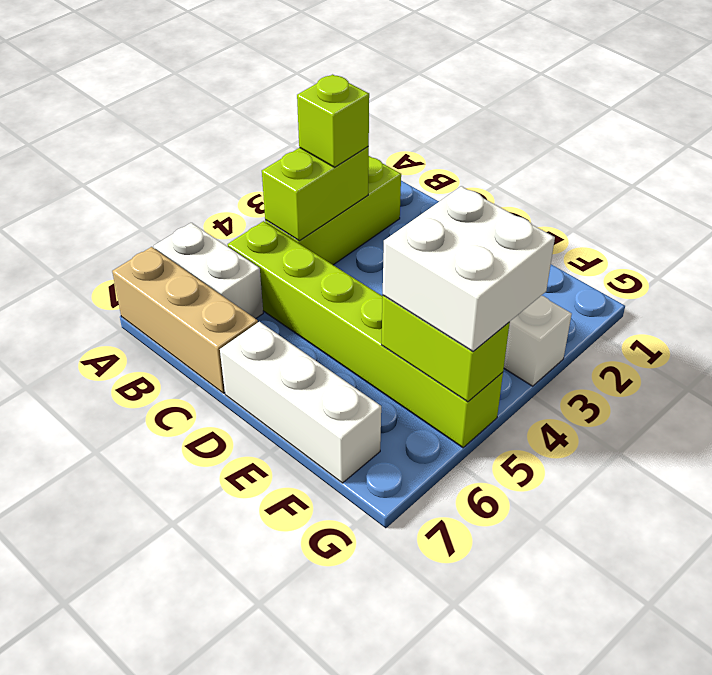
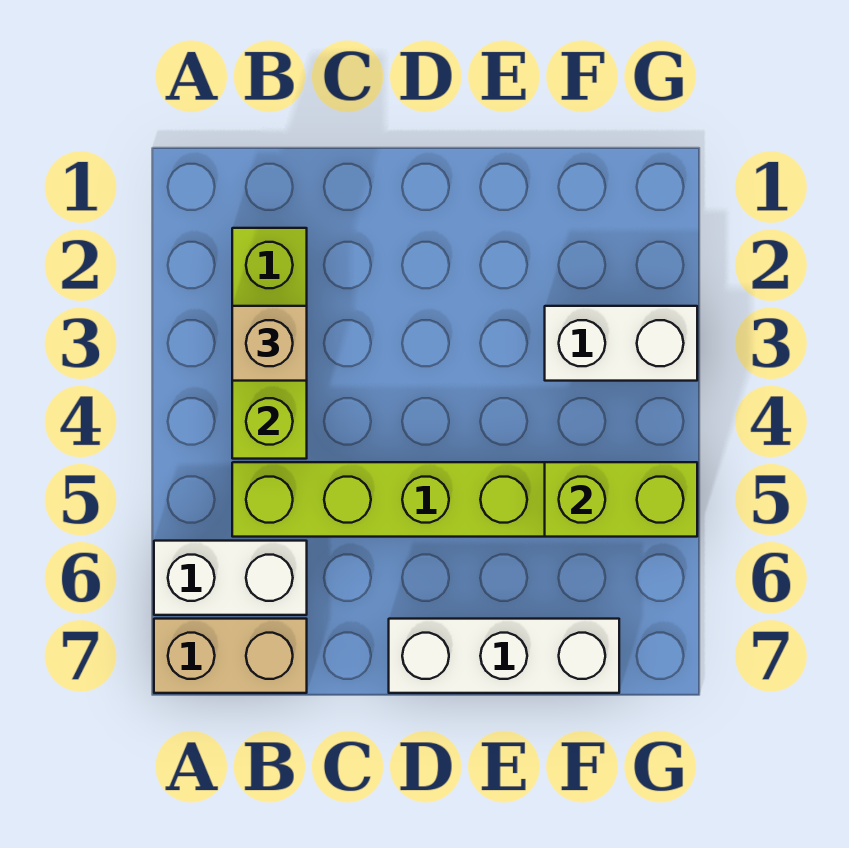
tan 1x3 brick [112,247,258,393] -> tan 1x2 brick [154,619,307,693]
lime 1x1 brick [297,75,369,167] -> tan 1x1 brick [232,306,307,381]
white 2x2 brick [383,186,555,351] -> none

